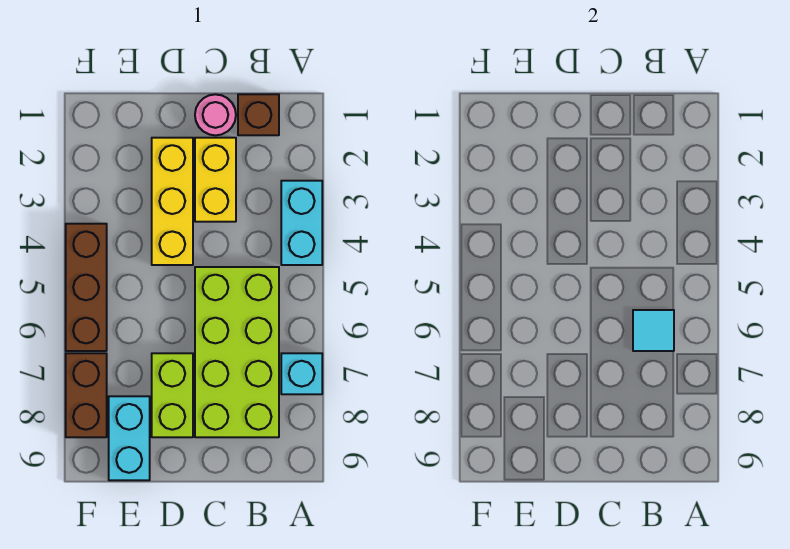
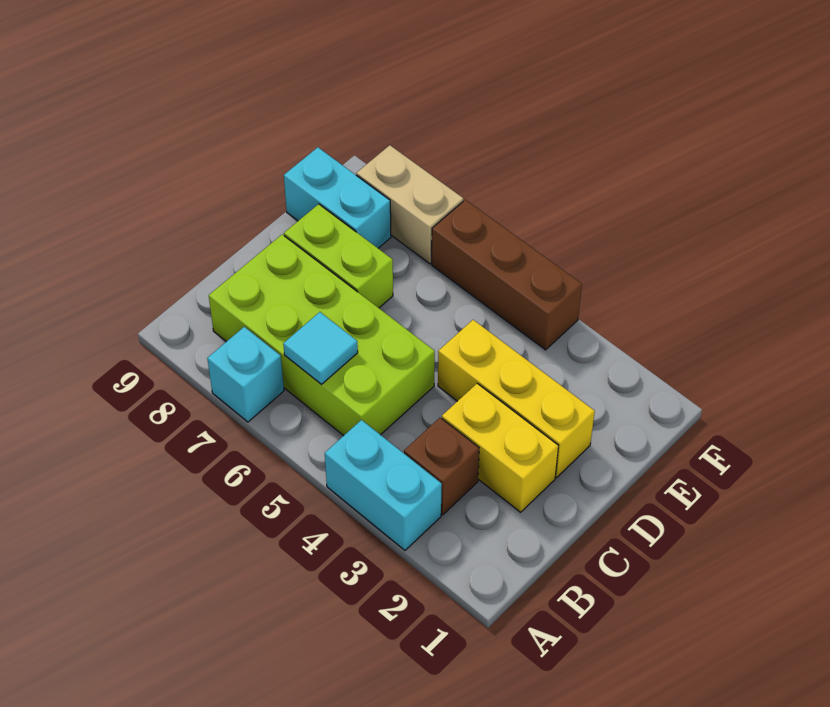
brown 1x1 brick [238,94,279,135] -> brown 1x1 brick moved to [404,418,479,515]
pink 1x1 round brick [195,94,236,135] -> none
brown 1x2 brick [66,353,107,437] -> tan 1x2 brick [356,145,463,264]

